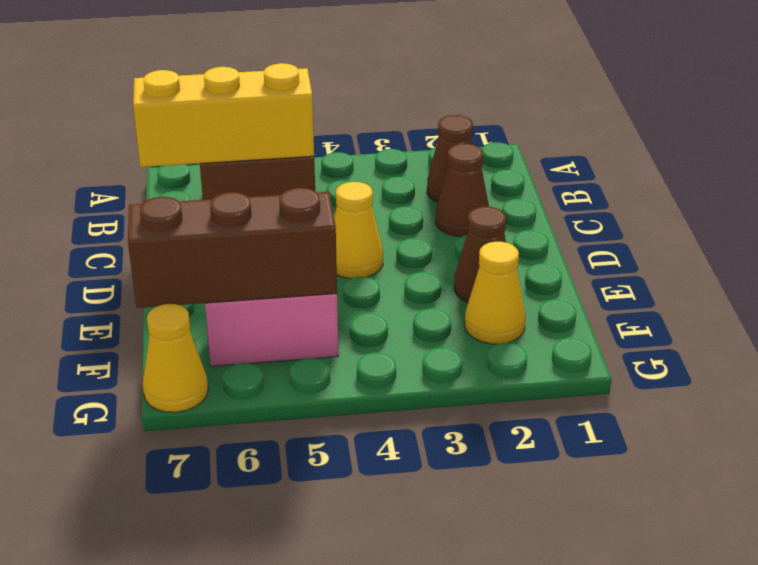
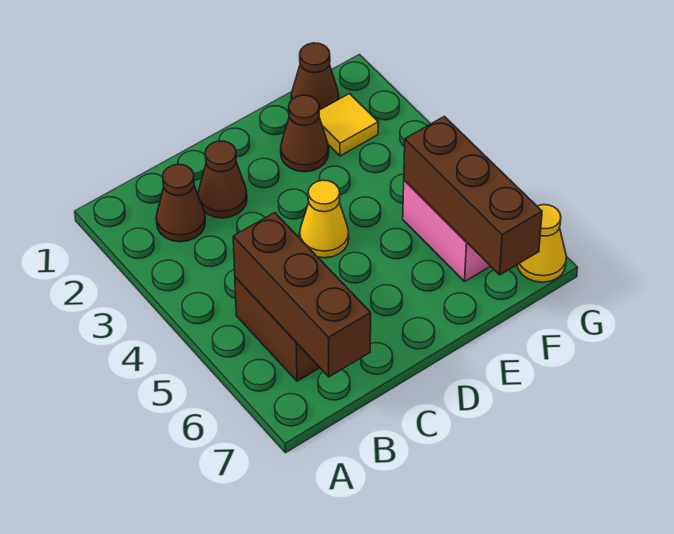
yellow 1x3 brick [133,63,314,167] -> brown 1x3 brick [233,213,371,377]
none -> brown 1x1 cone [291,43,339,110]
yellow 1x1 cone [465,242,526,344] -> yellow 1x1 tile [319,94,378,156]

